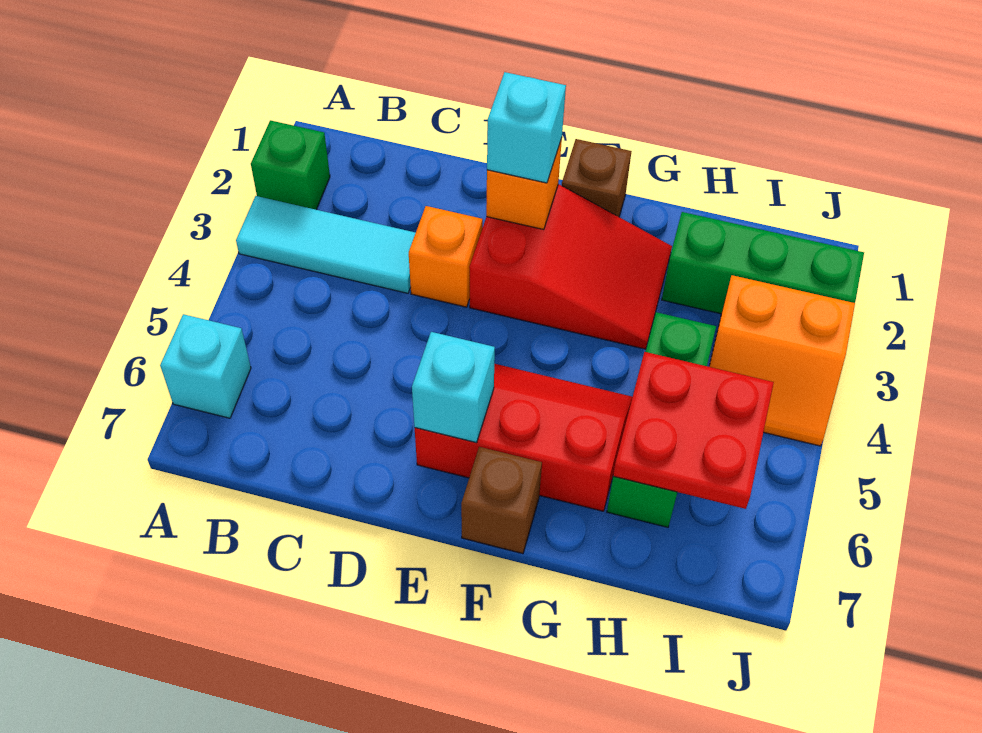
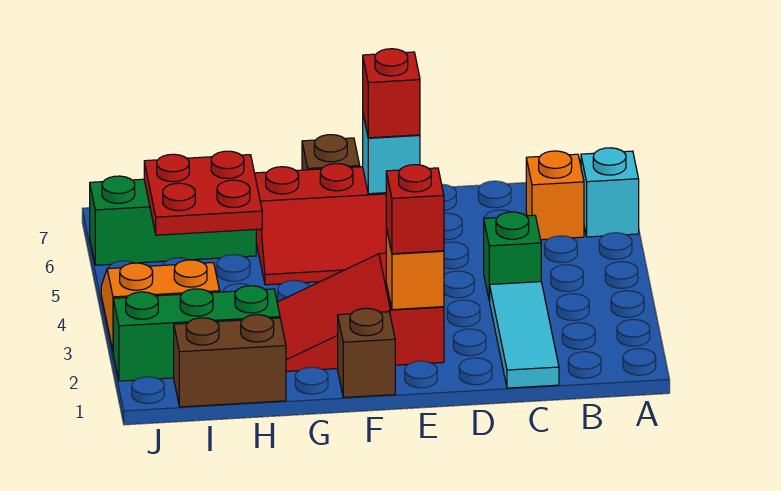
green 1x1 brick [251,120,330,210] -> green 1x1 brick moved to [484,212,541,301]
cyan 1x3 tile [236,196,416,293] -> cyan 1x3 tile turned to [490,282,559,388]
orange 1x1 brick [409,206,483,307] -> orange 1x1 brick moved to [526,151,584,240]
cyan 1x1 brick [487,72,566,183] -> red 1x1 brick [386,165,444,254]
none -> red 1x1 brick [363,49,420,138]
none -> brown 1x2 brick [174,315,286,407]
green 1x3 brick [607,312,716,527] -> green 1x3 brick turned to [90,176,256,265]

